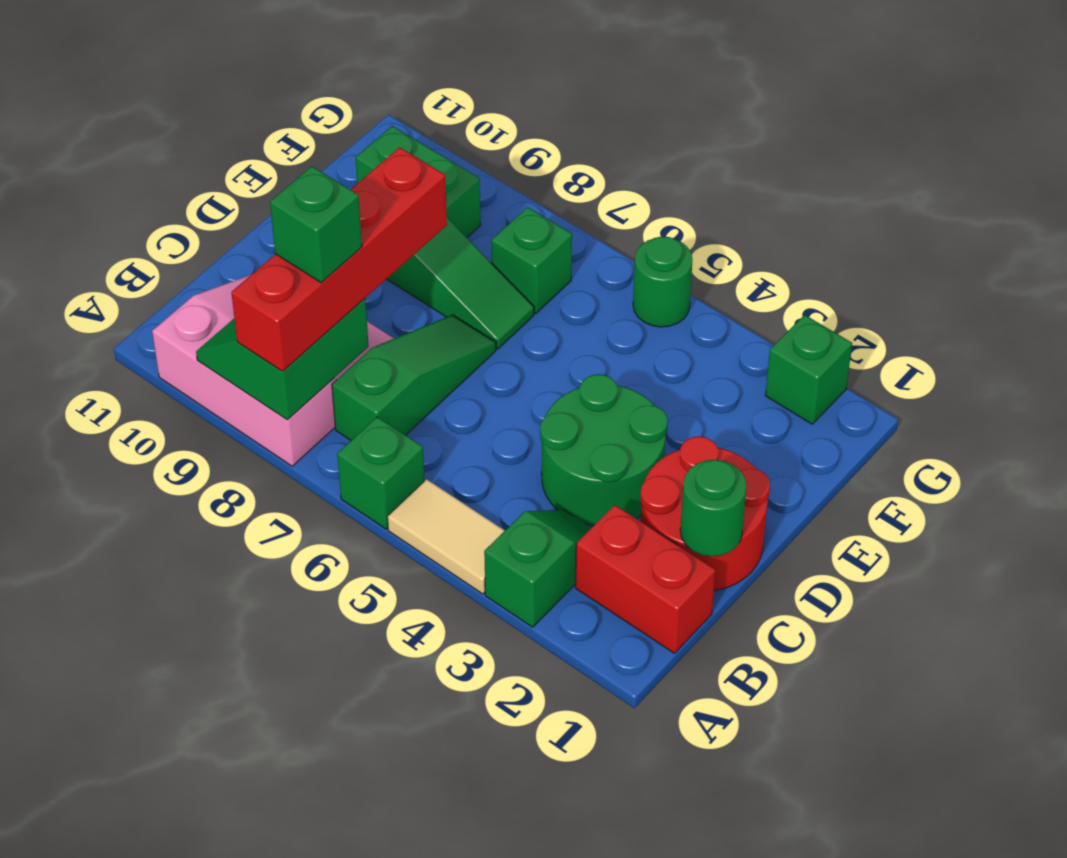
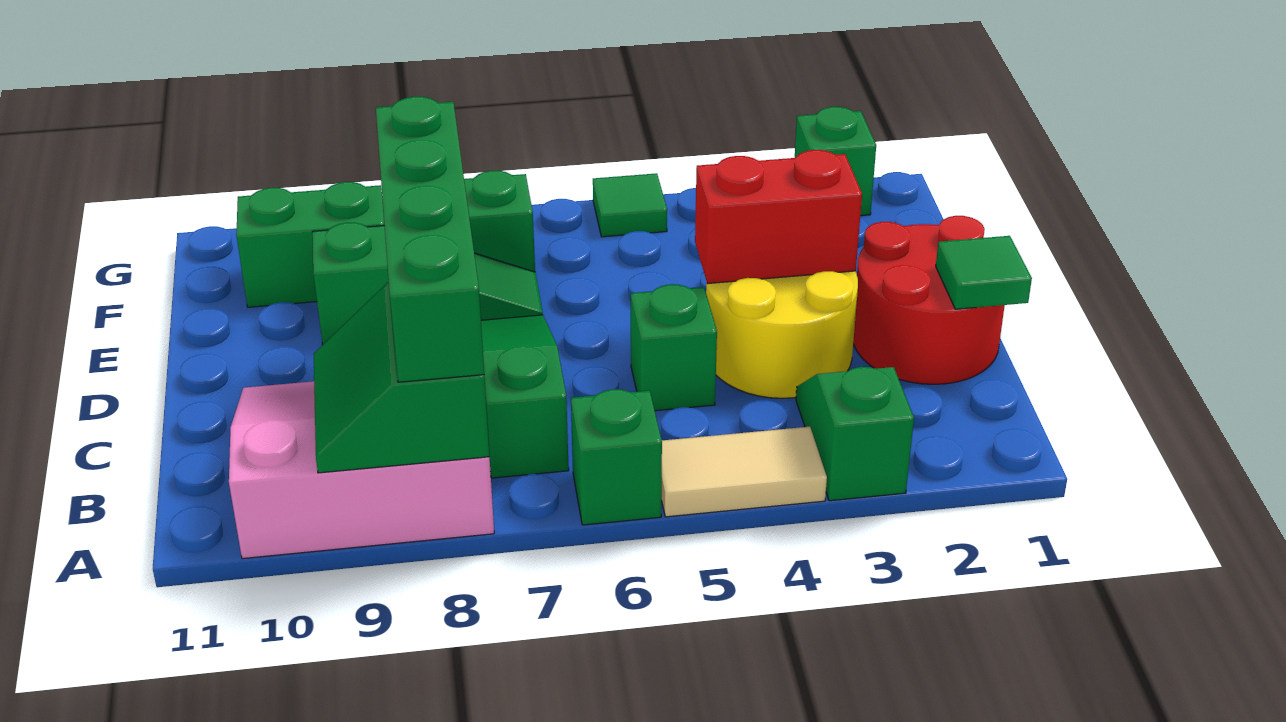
red 1x4 brick [231,147,447,371] -> green 1x4 brick [376,97,484,382]
red 1x2 brick [575,505,715,653] -> red 1x2 brick moved to [695,150,862,284]
green 1x1 brick [270,166,362,283] -> green 1x1 brick moved to [631,284,717,411]
green 1x1 round brick [680,460,747,556] -> green 1x1 tile [936,236,1032,309]
green 2x2 round brick [540,374,668,526] -> yellow 2x2 round brick [706,271,858,398]
green 1x1 round brick [633,236,692,327] -> green 1x1 tile [593,173,667,237]

